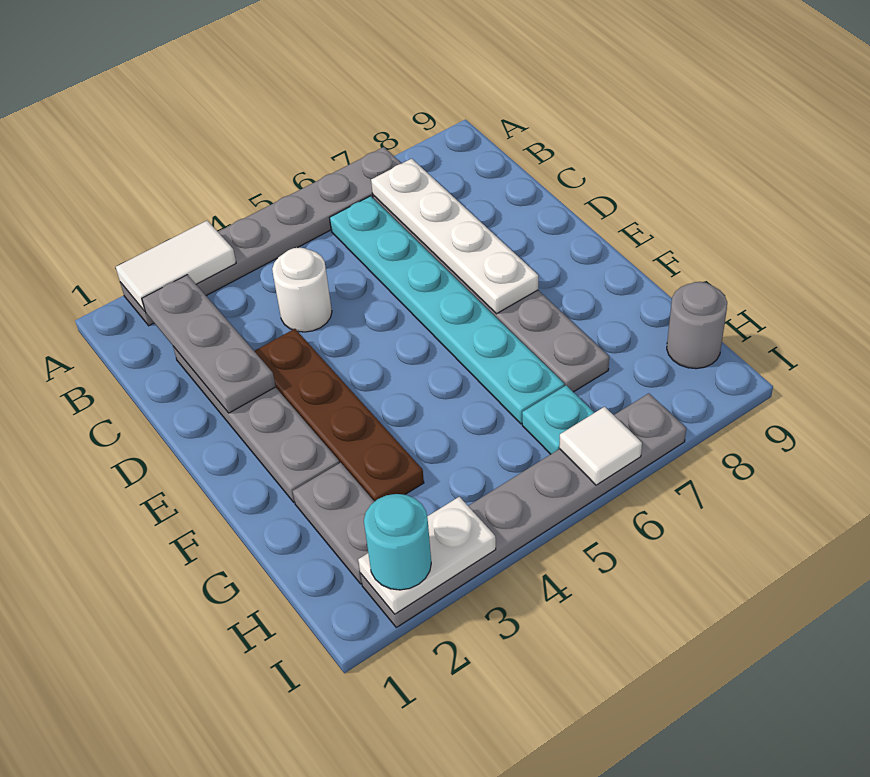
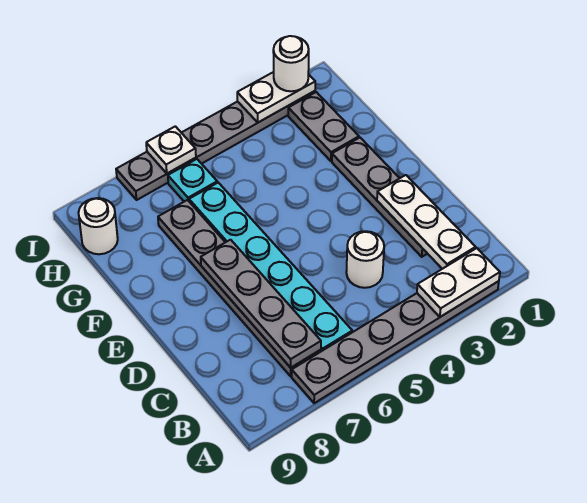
white 1x2 tile [116,221,236,311] -> white 1x2 plate [417,248,500,317]
grey 1x3 plate [142,275,276,413] -> white 1x3 plate [377,175,476,269]
white 1x4 plate [371,159,538,314] -> grey 1x4 plate [201,240,321,368]
brown 1x4 plate [254,329,424,502] -> none
grey 1x1 round brick [667,282,727,369] -> white 1x1 round brick [78,198,118,254]
cyan 1x1 round brick [364,494,431,590] -> white 1x1 round brick [273,36,309,91]
white 1x1 tile [559,407,642,485] -> white 1x1 plate [146,126,196,173]

